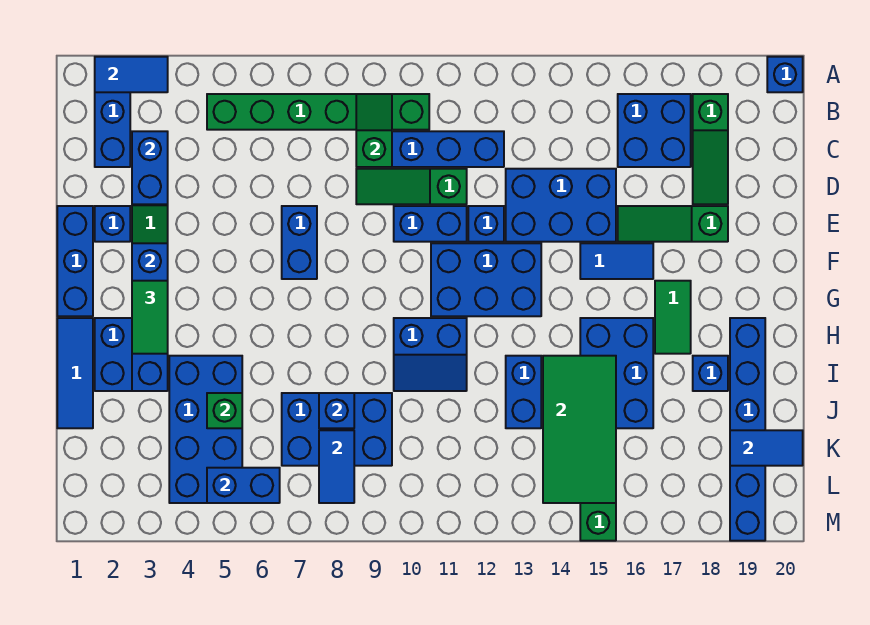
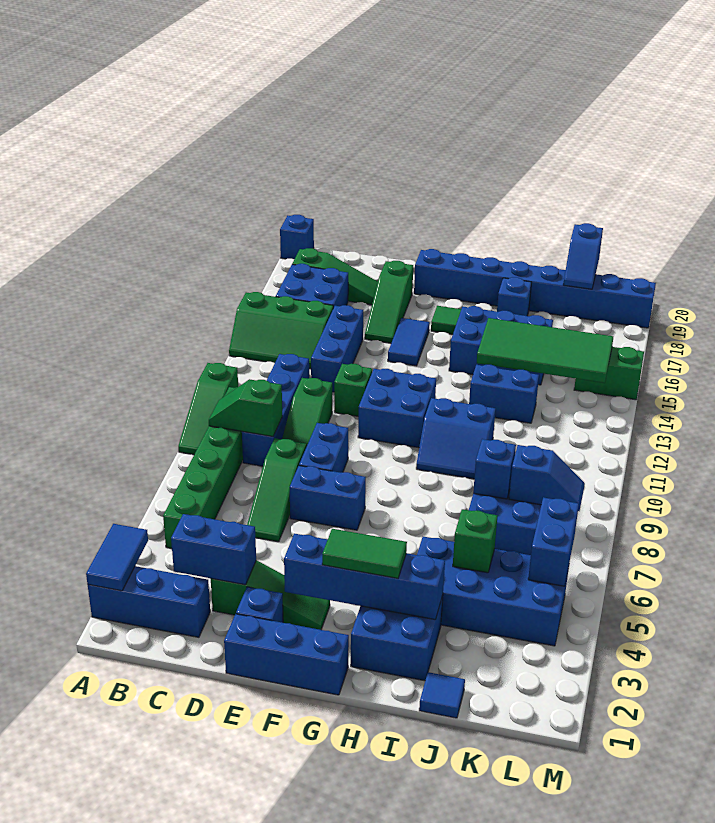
none -> green 1x3 slope [178,363,238,455]
none -> green 2x3 slope [229,292,333,369]
none -> green 1x3 slope [247,438,306,542]
blue 2x3 brick [506,169,616,242] -> blue 1x3 brick [311,305,363,392]
blue 1x2 brick [394,206,467,242] -> blue 1x2 brick moved to [299,423,348,473]
blue 1x1 brick [468,206,504,242] -> green 1x1 brick [334,364,372,416]
blue 2x3 brick [431,243,541,316] -> blue 2x2 brick [358,369,436,448]
blue 1x3 tile [57,318,93,428] -> blue 1x1 tile [419,672,465,718]
blue 2x2 slope [394,318,467,391] -> blue 2x2 slope turned to [416,398,496,479]
blue 1x6 brick [730,318,765,541] -> blue 1x8 brick [414,249,656,328]
blue 1x2 tile [319,430,354,503] -> blue 1x2 slope [509,445,585,511]
blue 1x2 tile [730,430,803,466] -> blue 1x2 slope [563,223,603,289]

